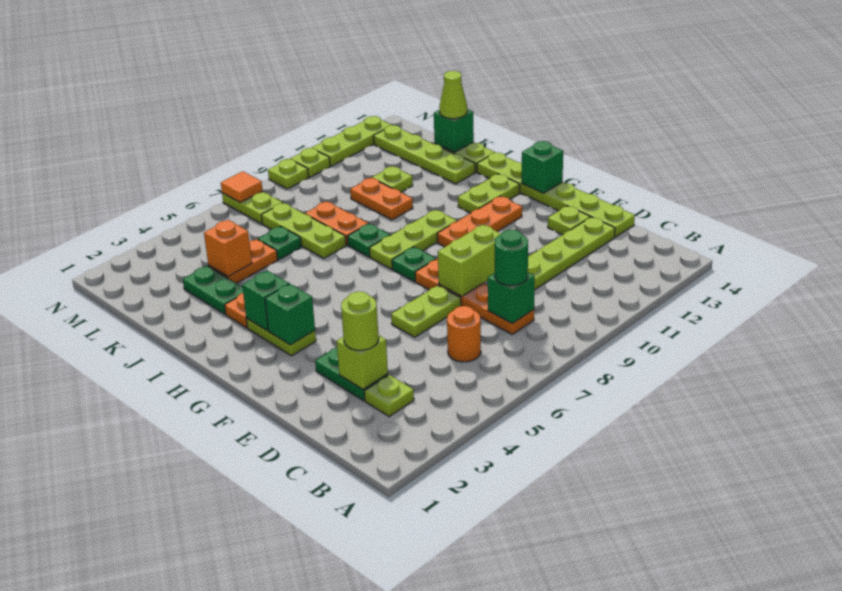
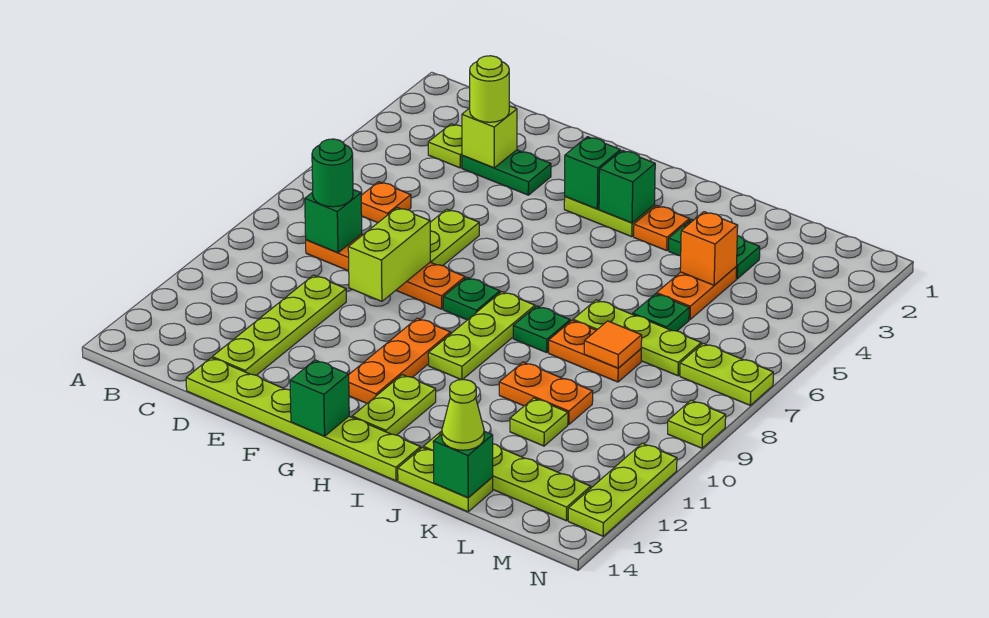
orange 1x1 round brick [447,306,481,362] -> orange 1x1 plate [361,182,411,223]
lime 1x1 plate [548,206,590,235] -> none
orange 1x1 tile [221,171,263,203] -> orange 1x1 tile moved to [584,321,642,368]
lime 1x1 plate [290,148,330,177] -> none

